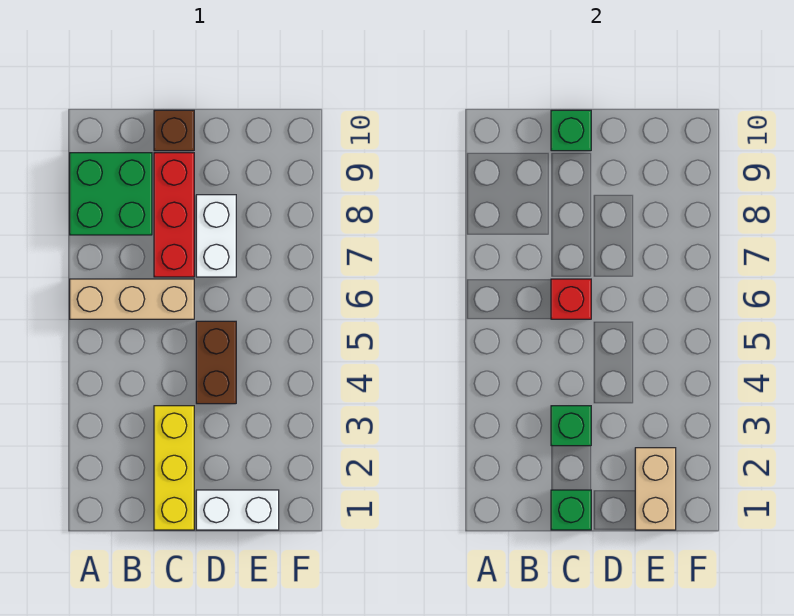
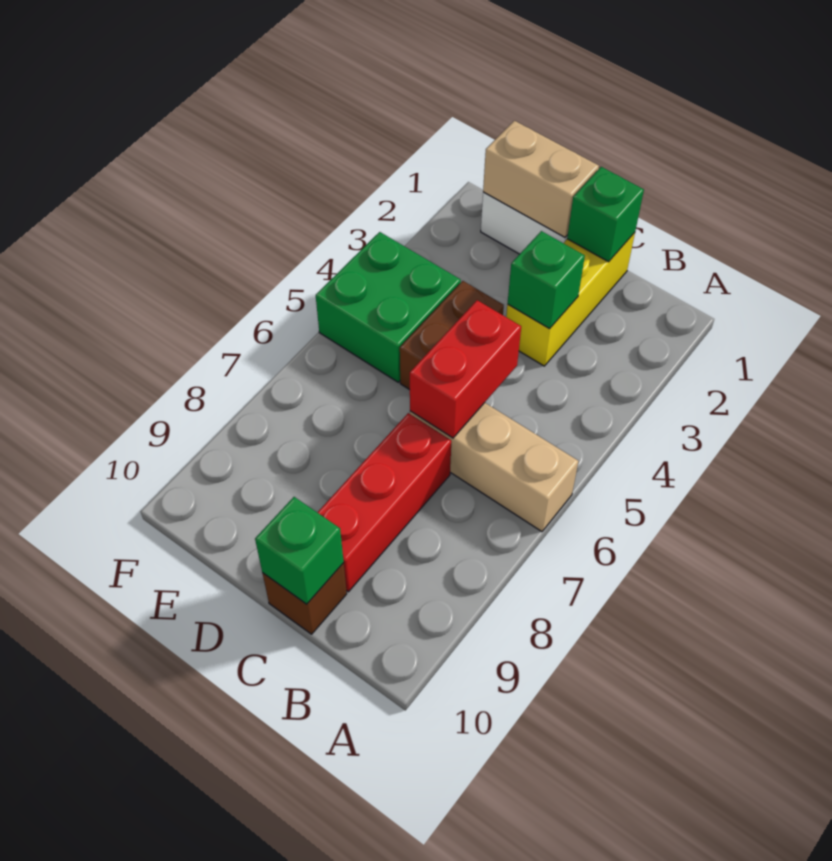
green 2x2 brick [70,153,152,235] -> green 2x2 brick moved to [316,232,461,382]
red 1x1 brick [551,279,591,319] -> red 1x2 brick [410,300,521,438]
white 1x2 brick [196,195,236,277] -> none
tan 1x2 brick [635,448,676,530] -> tan 1x2 brick turned to [483,121,599,237]

